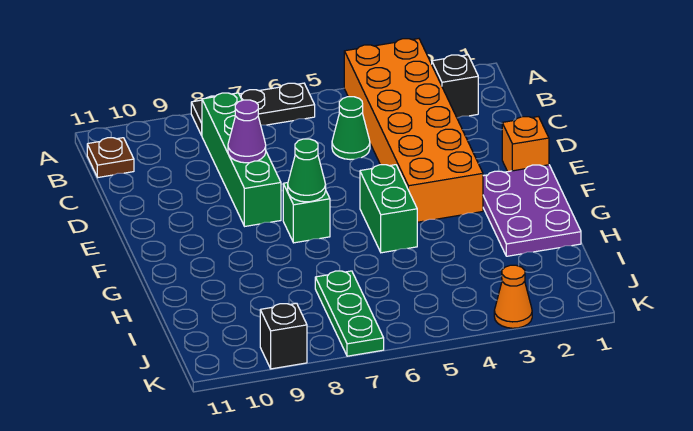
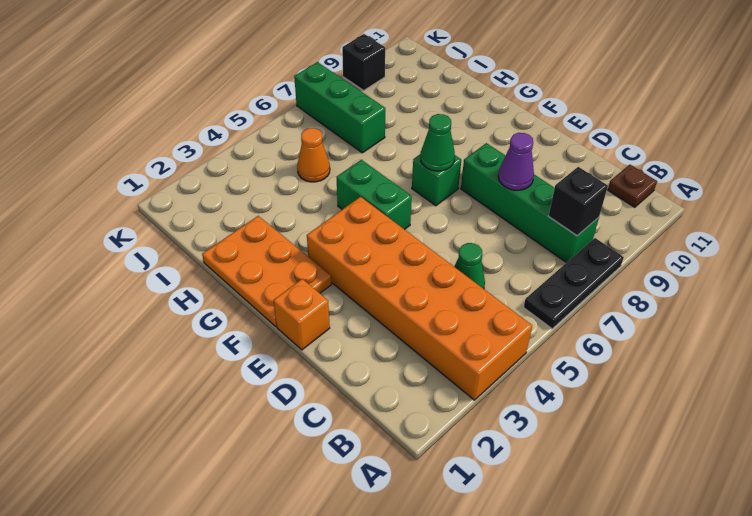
black 1x1 brick [432,55,478,118] -> black 1x1 brick moved to [549,167,608,236]
purple 2x3 plate [483,165,581,256] -> orange 2x3 plate [202,216,332,326]
green 1x3 plate [315,271,384,356] -> green 1x3 brick [294,62,385,153]
orange 1x1 cone [494,265,532,328] -> orange 1x1 cone moved to [297,128,330,182]

